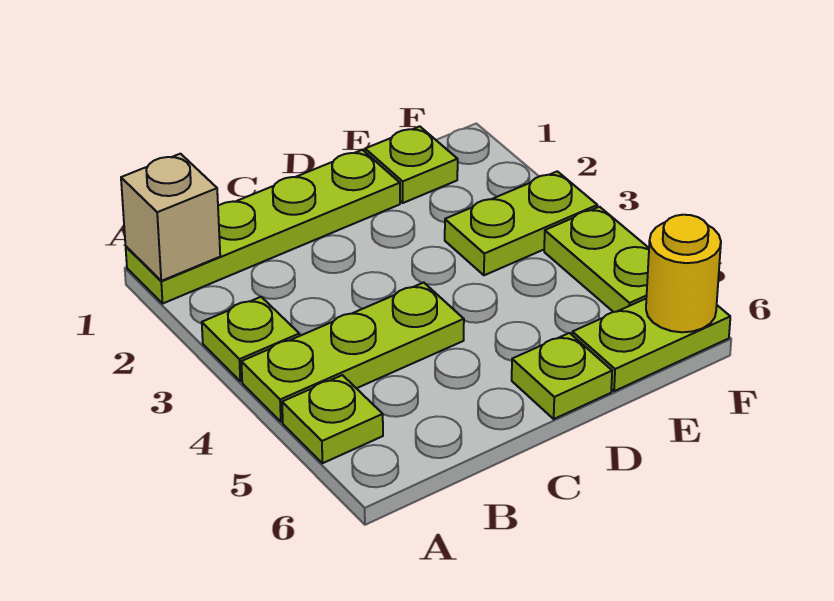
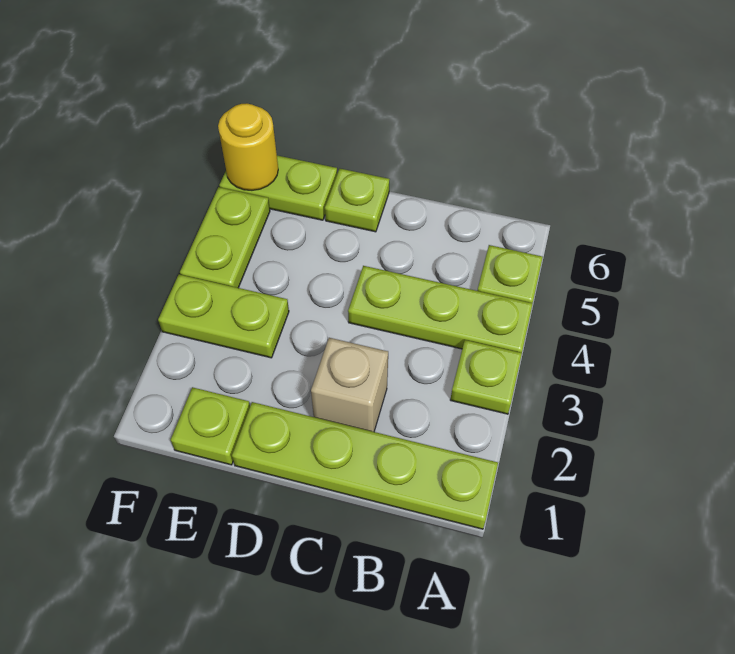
tan 1x1 brick [121,154,220,281] -> tan 1x1 brick moved to [311,338,388,432]

